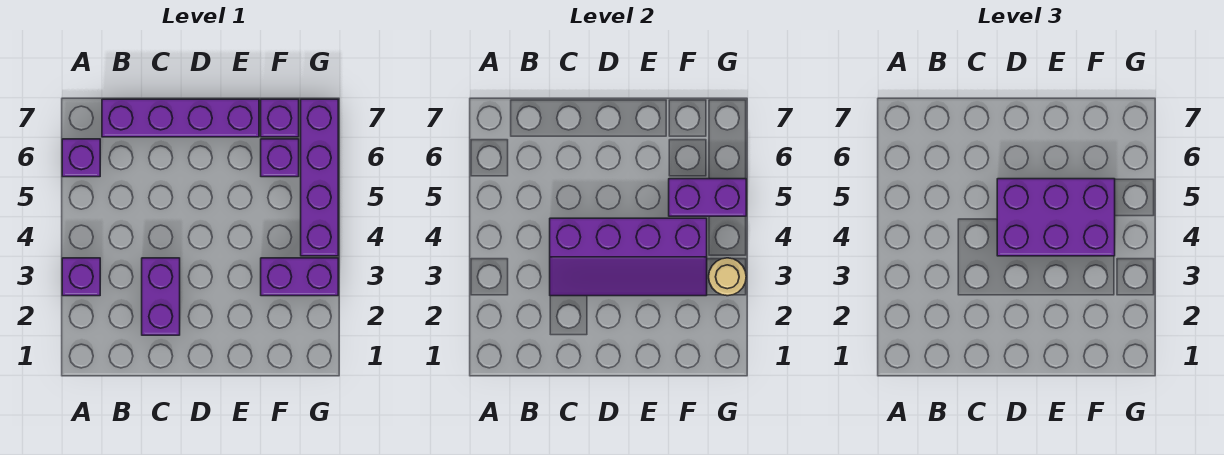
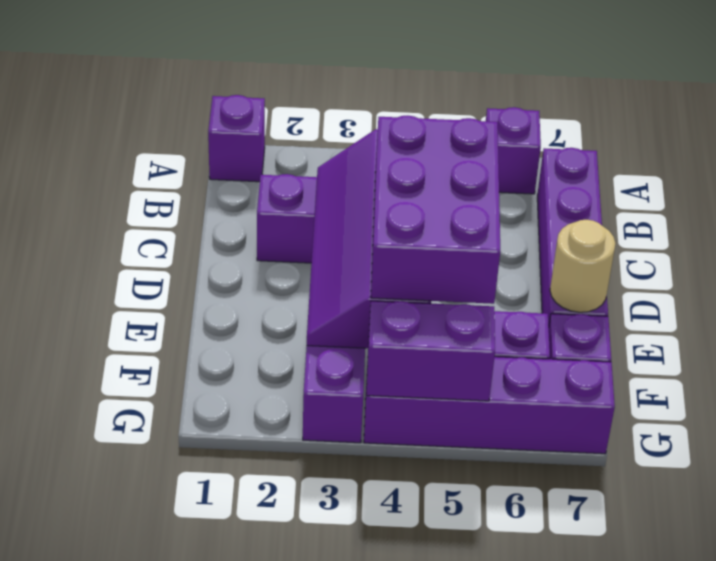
purple 1x1 brick [62,258,100,296] -> purple 1x1 brick moved to [208,95,265,182]
purple 1x2 brick [669,179,746,216] -> purple 1x2 brick turned to [366,301,495,401]
tan 1x1 round brick [709,258,746,296] -> tan 1x1 round brick moved to [550,220,615,312]

